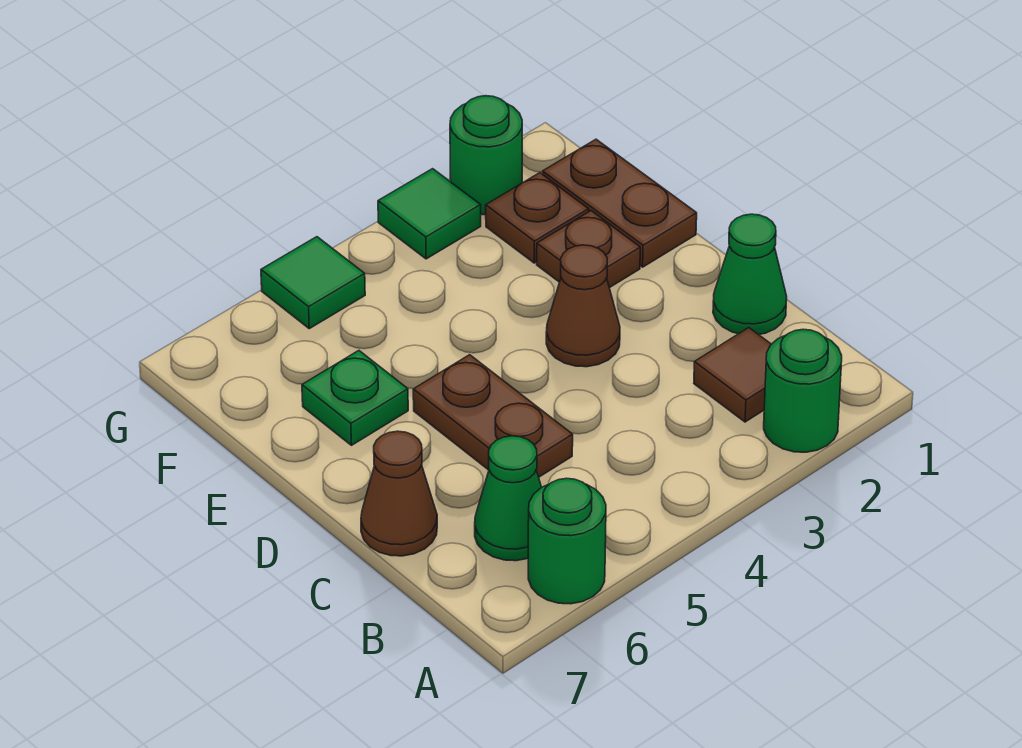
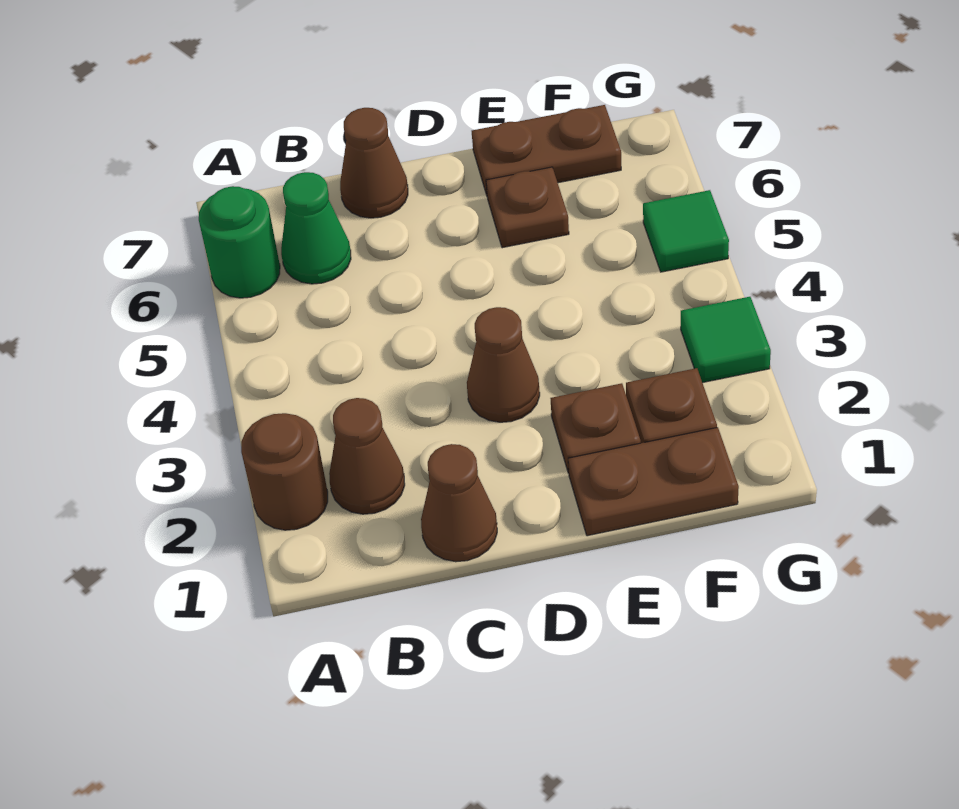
green 1x1 round brick [764,329,842,452] -> brown 1x1 round brick [241,413,328,530]
brown 1x1 tile [694,328,771,422] -> brown 1x1 cone [329,398,405,514]
green 1x1 cone [713,214,787,335] -> brown 1x1 cone [421,444,497,562]
brown 1x2 plate [413,355,573,477] -> brown 1x2 plate moved to [472,105,621,195]
green 1x1 plate [302,351,408,445] -> brown 1x1 plate [486,167,569,248]
green 1x1 round brick [450,96,522,215] -> none

